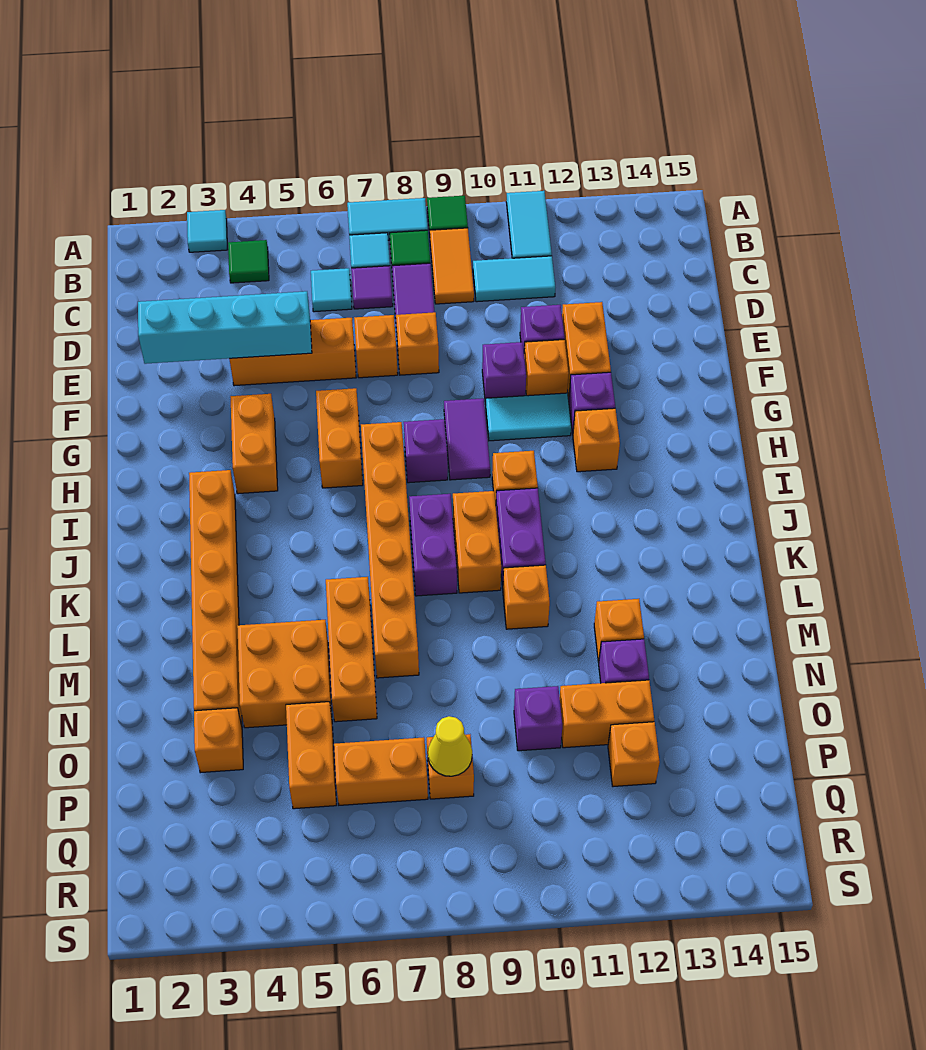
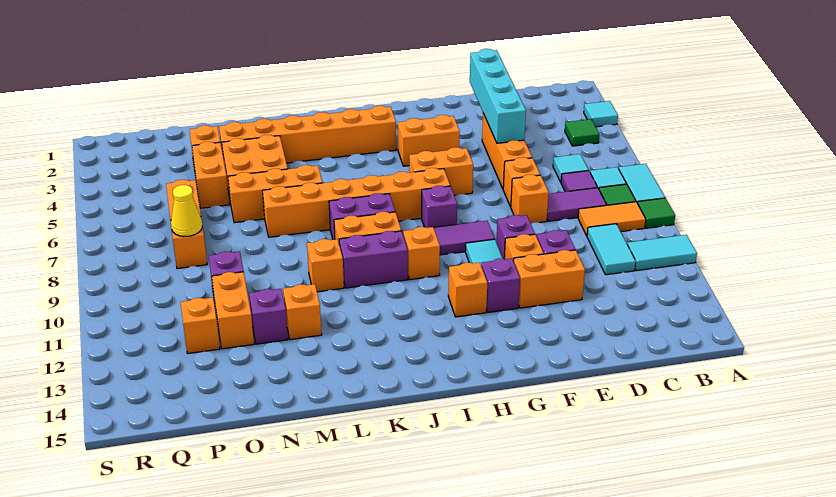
orange 1x2 brick [286,702,336,809] -> orange 1x2 brick turned to [192,142,229,208]

